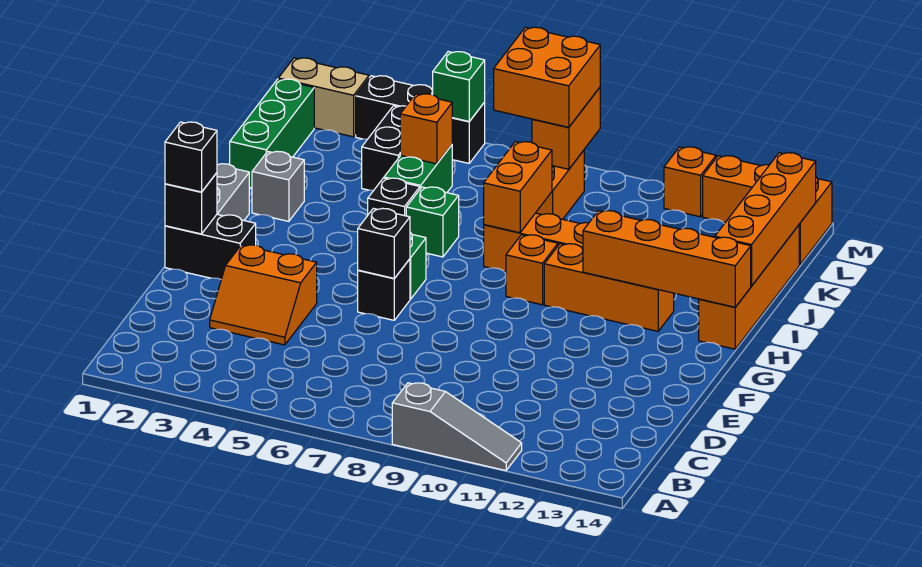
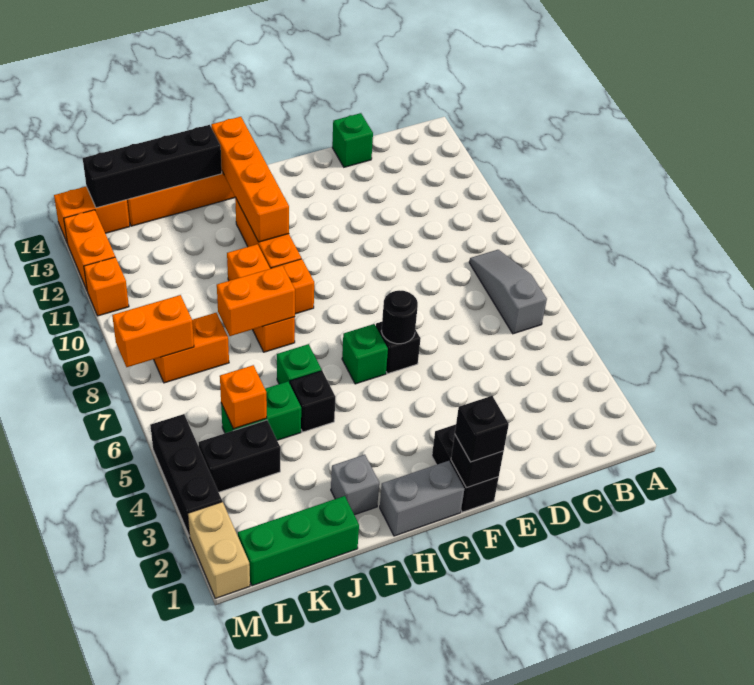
grey 1x3 slope [392,383,522,471] -> grey 1x3 slope moved to [469,250,547,334]
orange 2x2 slope [210,245,317,345] -> none
black 1x1 brick [358,208,410,278] -> black 1x1 round brick [381,291,418,344]
orange 1x4 brick [715,153,816,286] -> black 1x4 brick [83,125,222,208]
orange 2x2 brick [494,27,600,127] -> none
green 1x1 brick [433,52,485,121] -> green 1x1 brick moved to [332,113,373,167]

